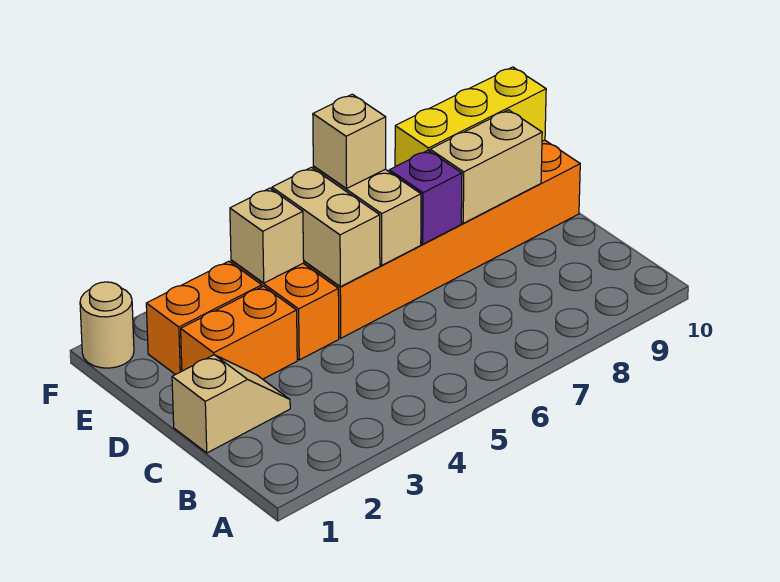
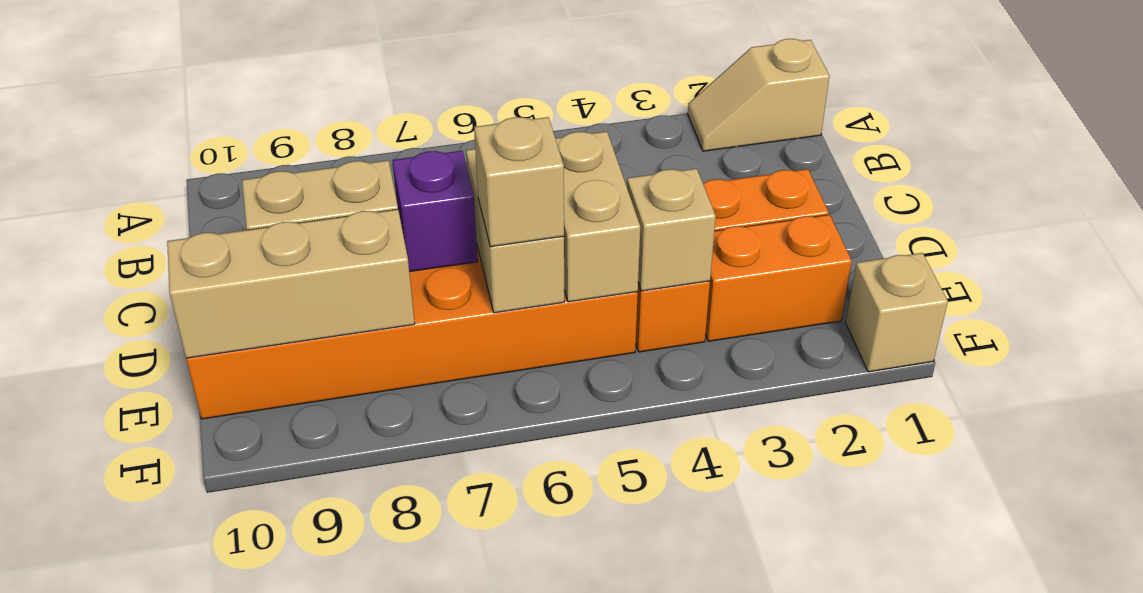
tan 1x2 slope [172,355,290,453] -> tan 1x2 slope moved to [688,39,830,151]
yellow 1x3 brick [395,67,546,167] -> tan 1x3 brick [167,209,415,358]
tan 1x1 round brick [80,282,134,368] -> tan 1x1 brick [846,253,948,372]

